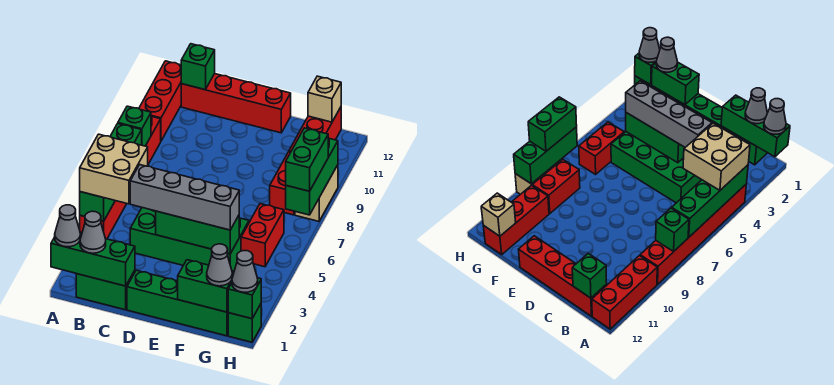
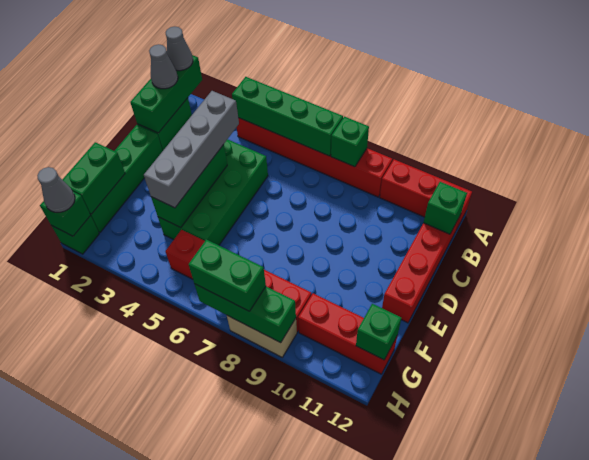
tan 2x2 brick [80,134,148,204] -> none
grey 1x1 cone [207,244,232,286] -> none
tan 1x1 brick [308,76,341,122] -> green 1x1 brick [356,304,401,360]

